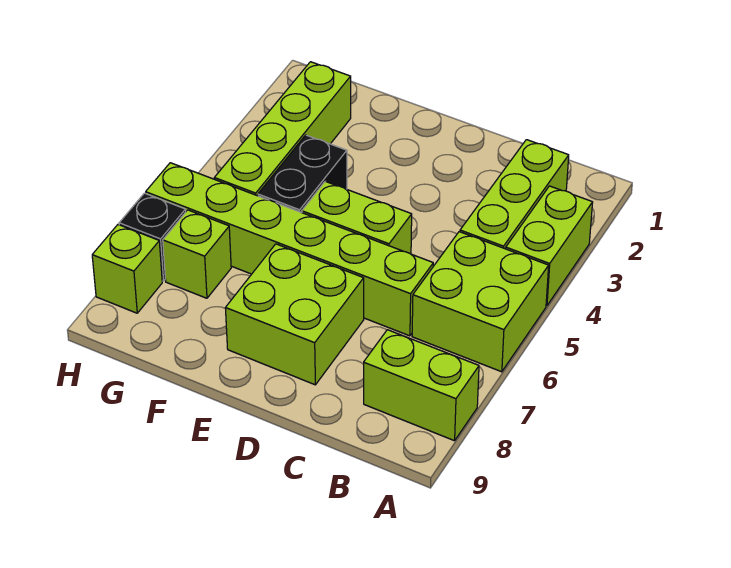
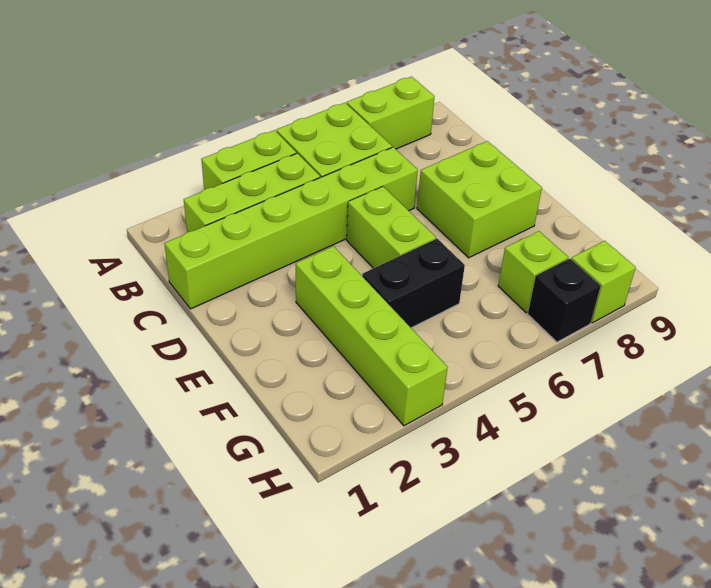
lime 1x2 brick [364,330,479,441] -> lime 1x2 brick turned to [347,77,435,149]
lime 1x6 brick [146,163,433,336] -> lime 1x6 brick turned to [164,147,418,309]
lime 1x4 brick [214,62,351,196] -> lime 1x4 brick turned to [296,246,448,426]

